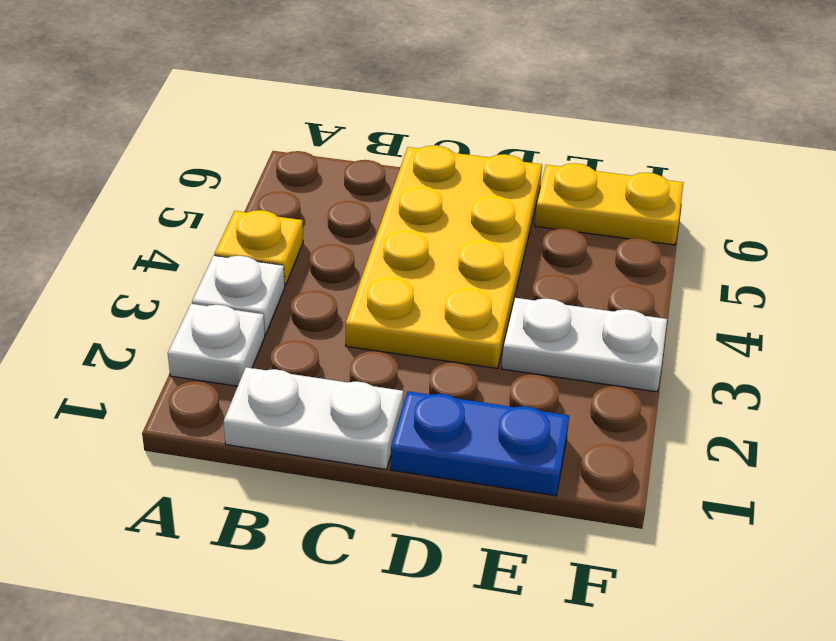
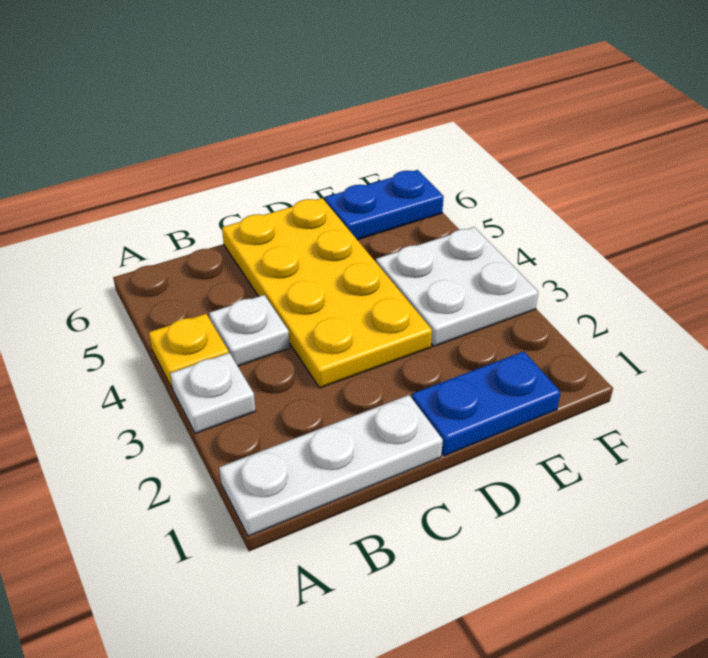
white 1x1 plate [168,304,265,386] -> white 1x1 plate moved to [209,295,290,366]
white 1x2 plate [223,367,403,469] -> white 1x3 plate [219,395,443,536]
white 1x2 plate [502,298,667,392] -> white 2x2 plate [376,227,538,347]
yellow 1x2 plate [535,163,683,245] -> blue 1x2 plate [325,170,444,240]

